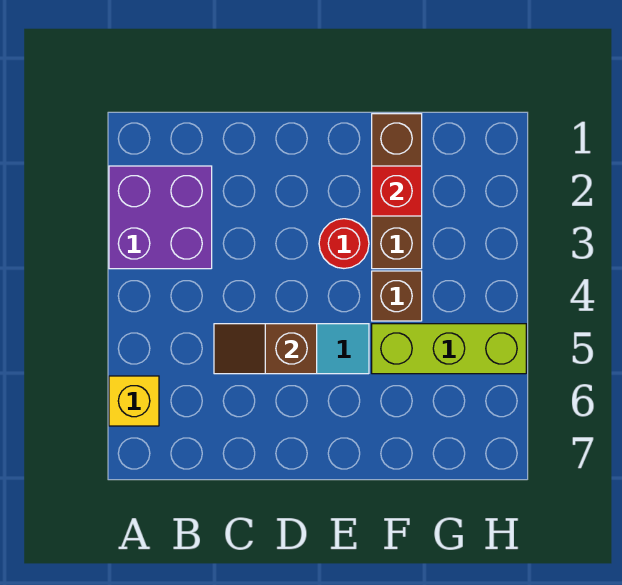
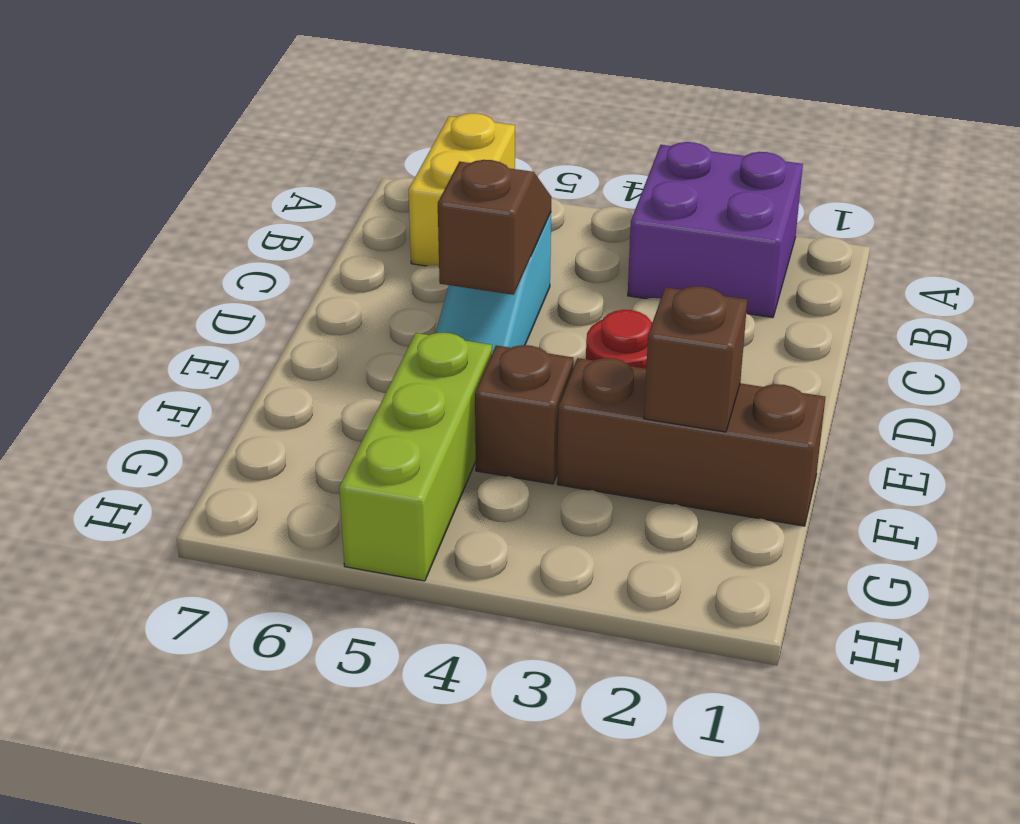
yellow 1x1 brick [109,376,159,426] -> yellow 1x2 brick [409,113,515,266]
red 1x1 brick [372,166,422,216] -> brown 1x1 brick [644,286,747,432]

